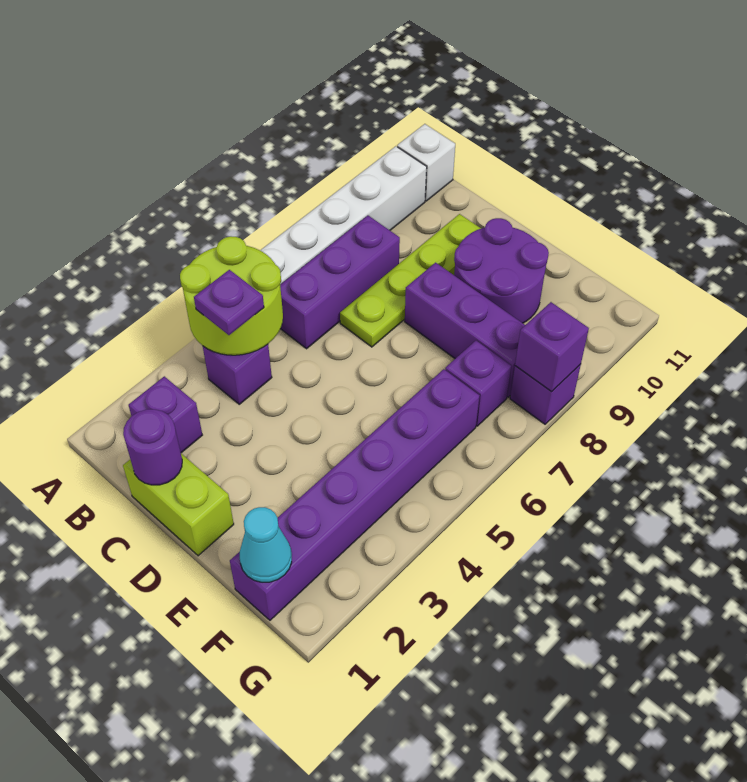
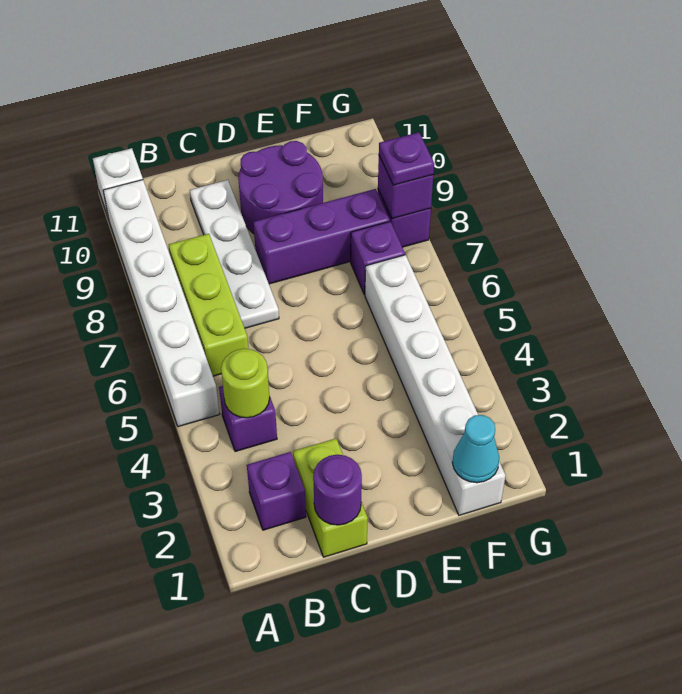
lime 2x2 round brick [180,236,283,355] -> lime 1x1 round brick [221,349,270,418]
purple 1x1 plate [194,270,264,335] -> purple 1x1 plate moved to [379,132,434,185]
purple 1x3 brick [280,215,400,349] -> lime 1x3 brick [169,234,248,376]
lime 1x2 brick [123,454,234,556] -> lime 1x2 brick turned to [293,439,368,557]
lime 1x4 plate [340,214,481,347] -> white 1x4 plate [190,180,279,328]
purple 1x6 brick [230,369,479,620] -> white 1x6 brick [365,255,506,515]

